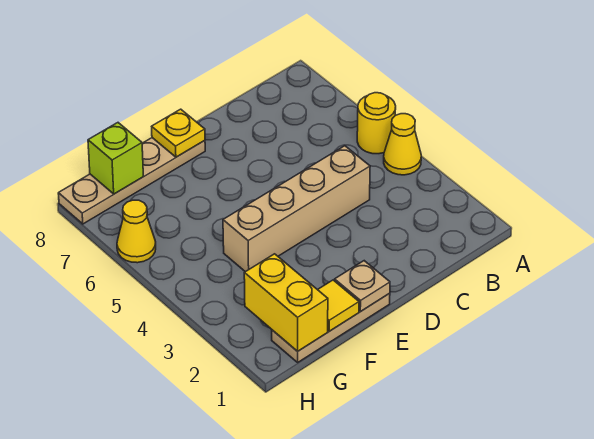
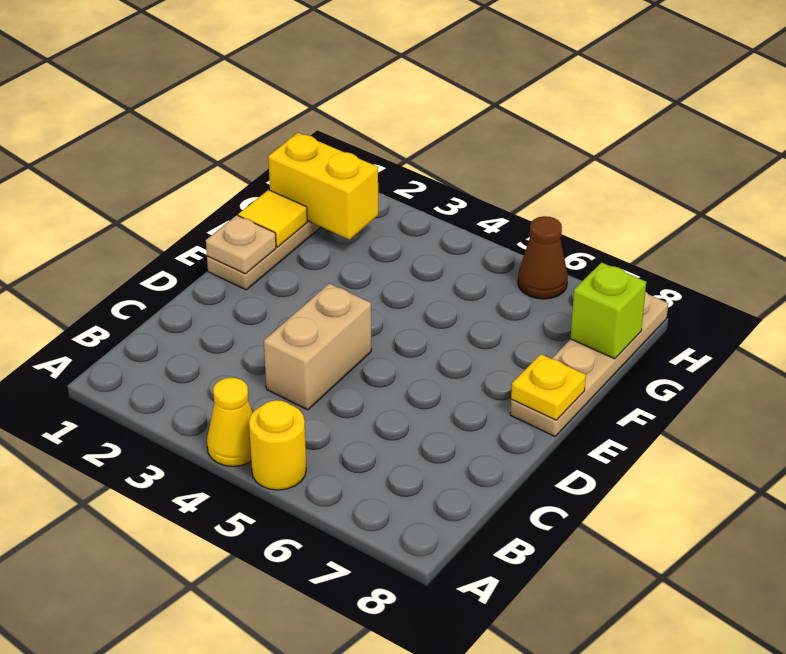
tan 1x4 brick [223,146,370,272] -> tan 1x2 brick [264,284,371,410]
yellow 1x1 cone [117,200,156,263] -> brown 1x1 cone [518,216,568,299]

